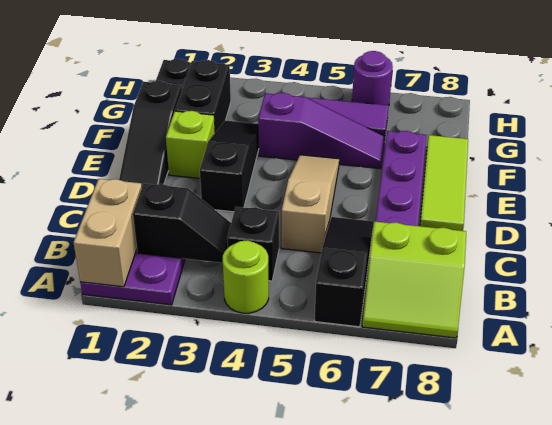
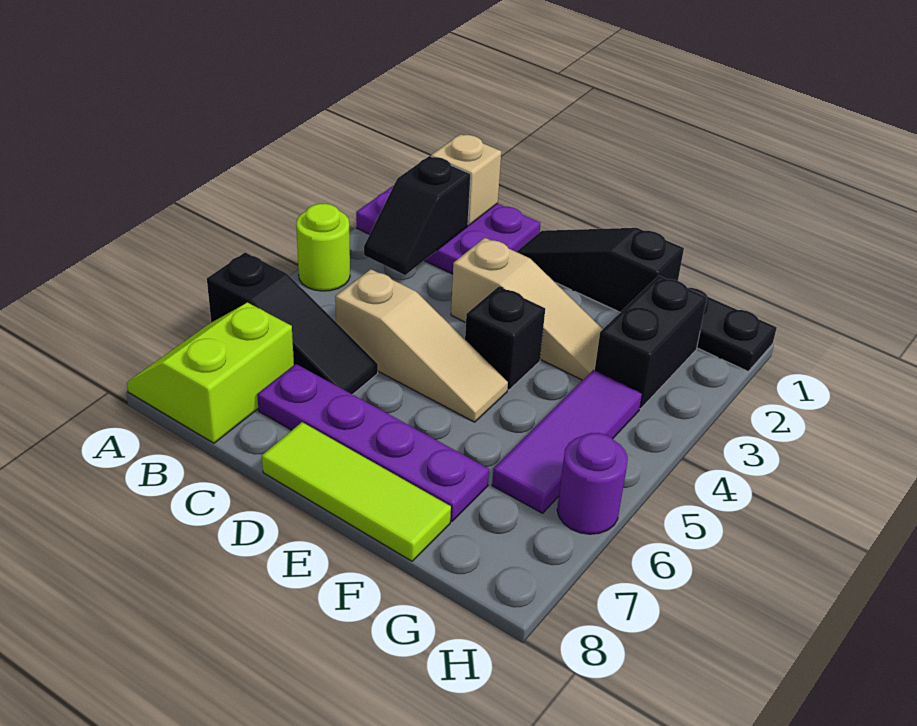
tan 1x2 brick [73,179,142,287] -> tan 1x1 brick [431,134,501,225]
black 1x1 brick [227,207,279,281] -> black 1x1 brick moved to [465,287,545,390]
black 1x3 slope [200,120,259,212] -> tan 1x3 slope [451,238,603,380]
lime 1x1 brick [166,111,215,178] -> none
black 1x2 brick [175,60,231,133] -> black 1x2 brick turned to [595,276,707,409]
purple 1x3 slope [258,93,385,169] -> none

